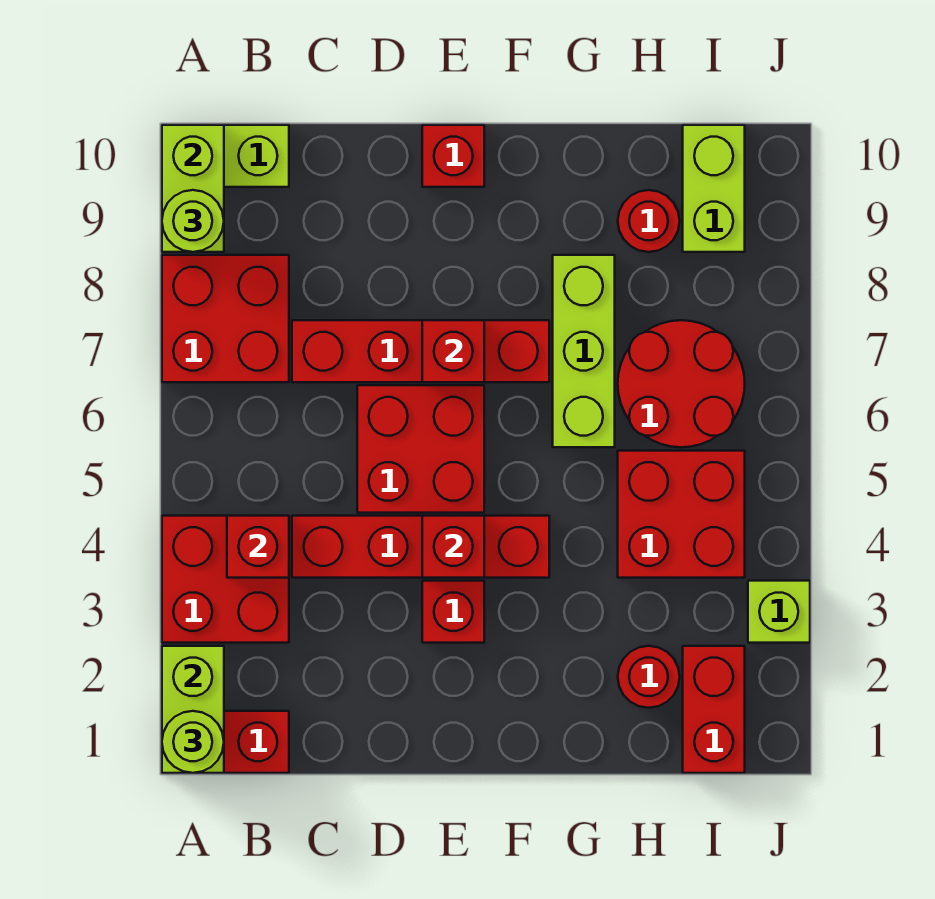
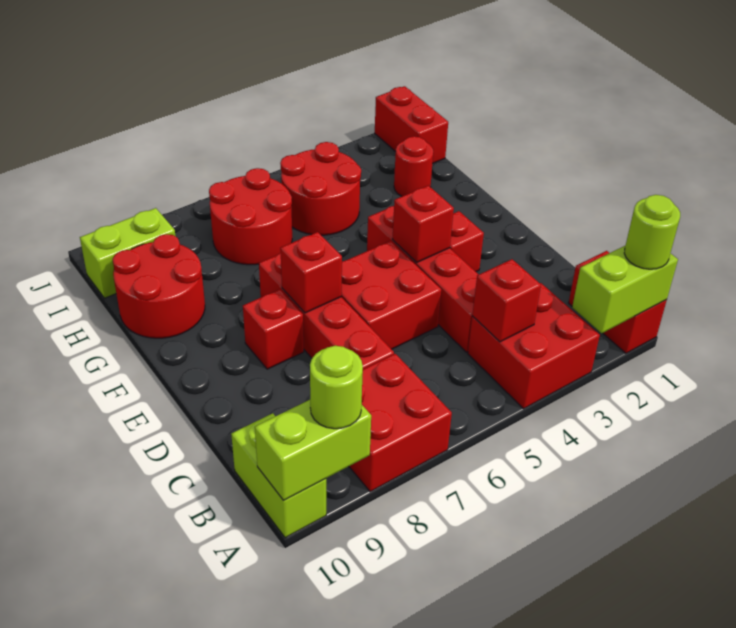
red 1x1 brick [422,125,484,187] -> red 1x1 brick moved to [243,289,304,369]
lime 1x3 brick [553,255,615,447] -> none
red 2x2 brick [618,451,745,578] -> red 2x2 round brick [280,142,361,235]
red 1x1 round brick [618,190,680,252] -> red 2x2 round brick [113,234,205,338]
red 1x2 brick [683,646,745,773] -> red 1x2 brick turned to [375,86,448,164]
lime 1x1 brick [748,581,810,643] -> none

